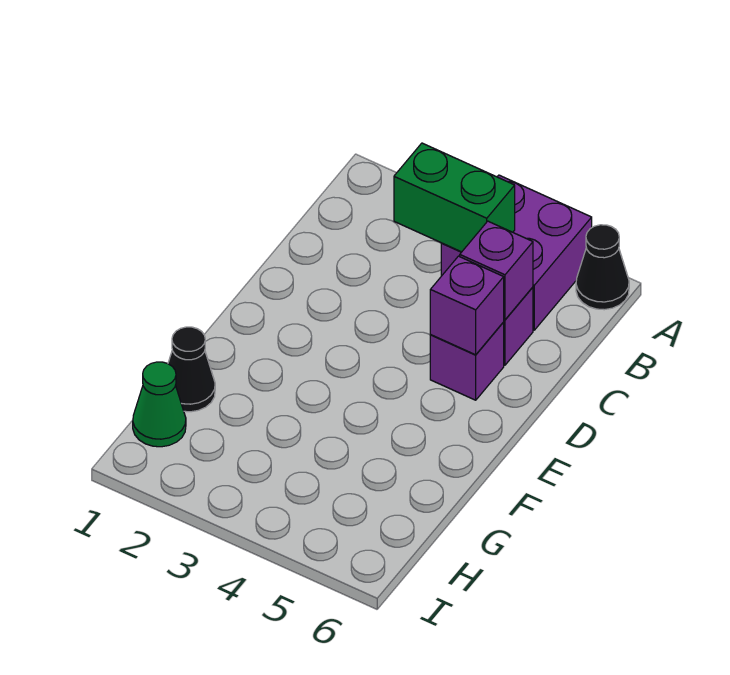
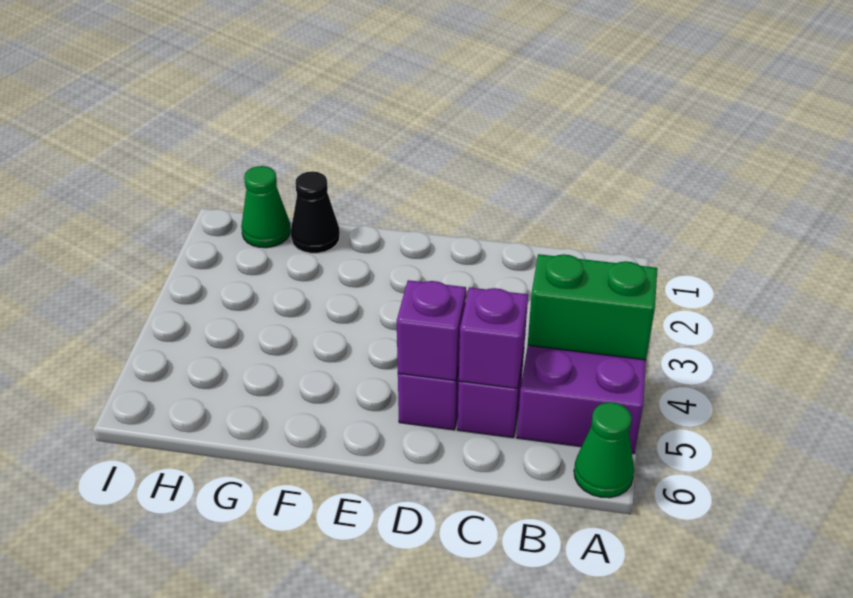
black 1x1 cone [576,225,629,310] -> green 1x1 cone [574,402,634,498]
green 1x2 brick [394,143,515,252] -> green 1x2 brick turned to [528,254,657,360]

